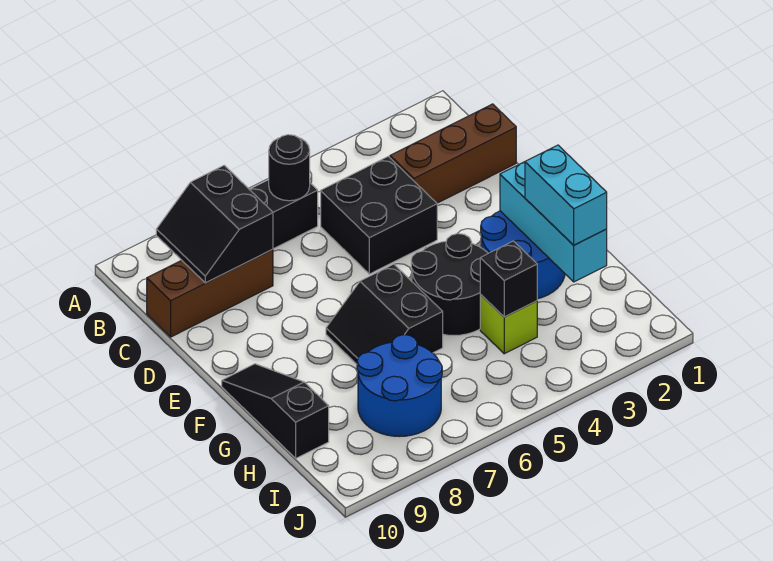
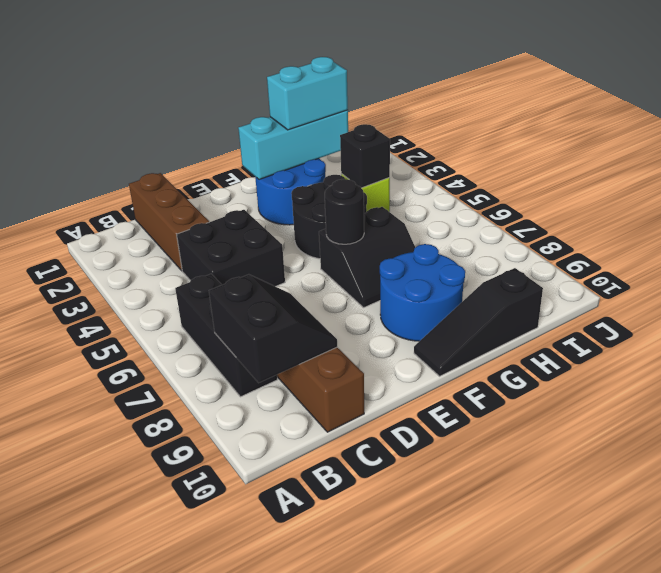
black 1x1 round brick [269,135,310,201] -> black 1x1 round brick moved to [325,179,364,244]
black 2x2 slope [156,165,273,283] -> black 2x2 slope turned to [209,274,337,383]
blue 2x2 round brick [357,335,442,436] -> blue 2x2 round brick moved to [380,244,465,341]

